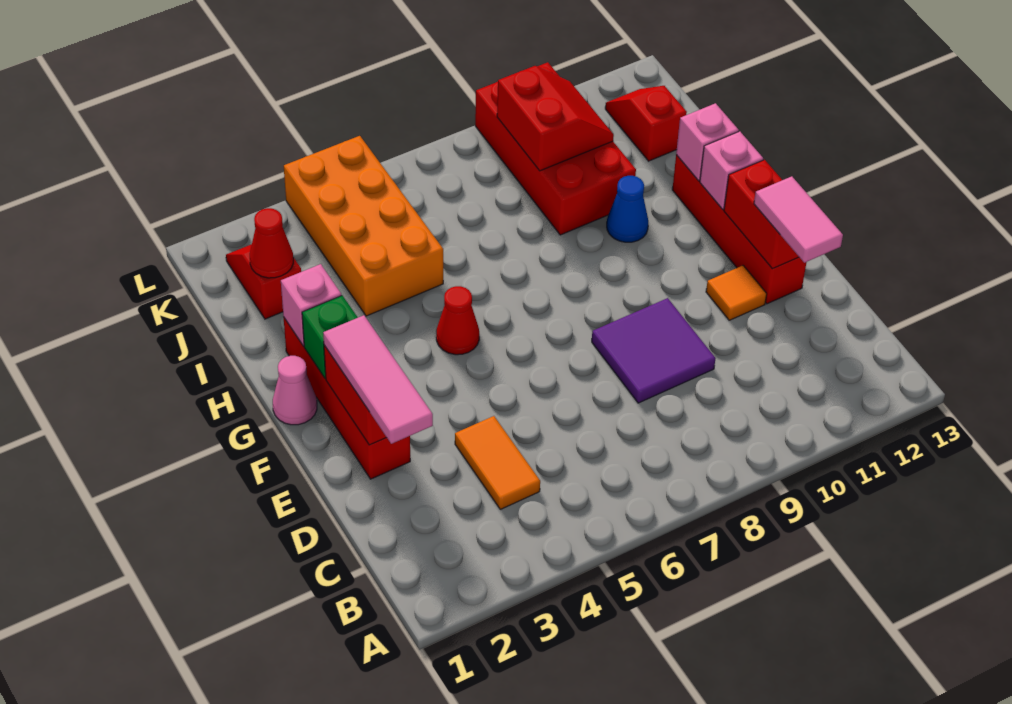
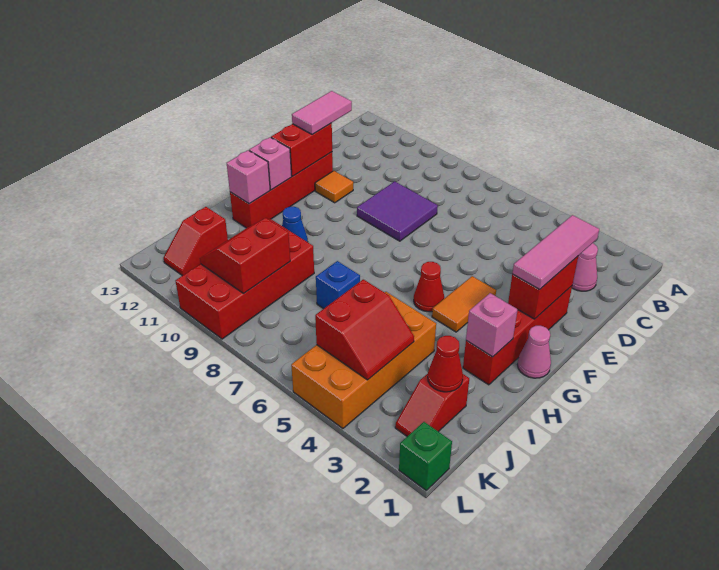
none -> pink 1x1 cone [572,243,598,291]
orange 1x2 tile [455,416,540,509] -> orange 1x2 tile moved to [432,276,496,332]
green 1x1 brick [302,296,358,378] -> green 1x1 brick moved to [399,422,452,490]
none -> blue 1x1 brick [316,261,360,309]
none -> red 2x2 slope [315,279,414,380]

